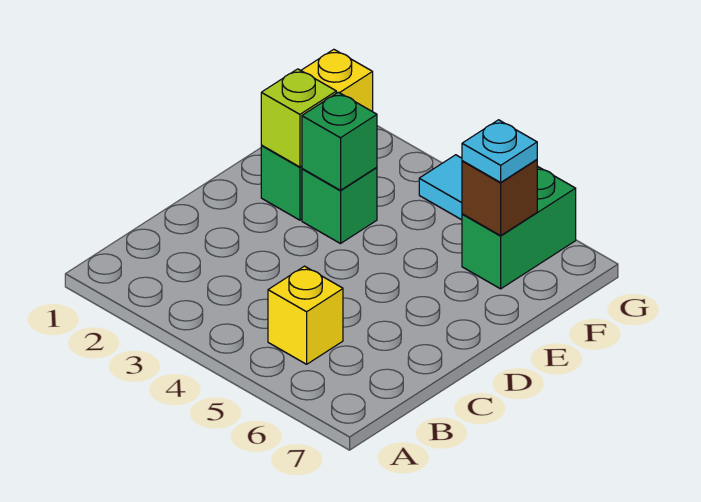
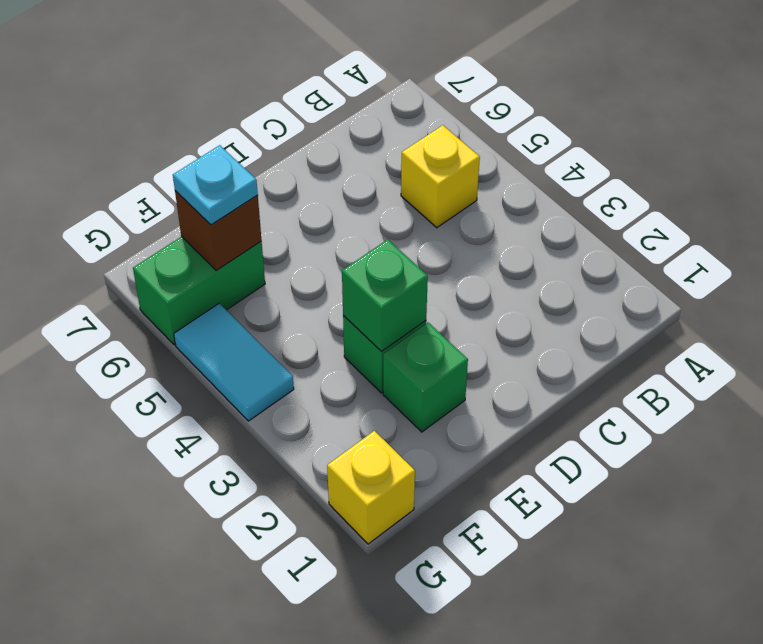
lime 1x1 brick [261,69,336,167] -> none

